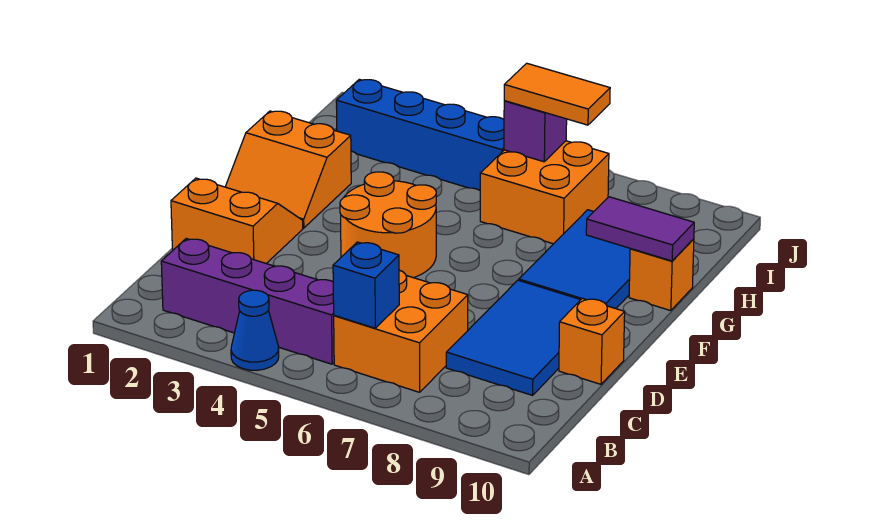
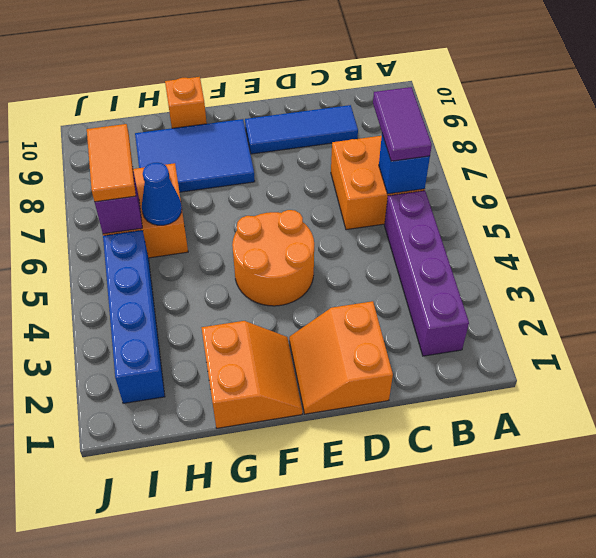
blue 1x1 cone [231,290,279,370] -> blue 1x1 cone moved to [142,163,182,225]
blue 2x3 tile [446,280,580,395] -> blue 1x3 tile [245,105,358,154]
orange 1x1 brick [559,298,625,384] -> none
purple 1x2 tile [586,197,694,261] -> purple 1x2 tile moved to [373,87,432,161]

